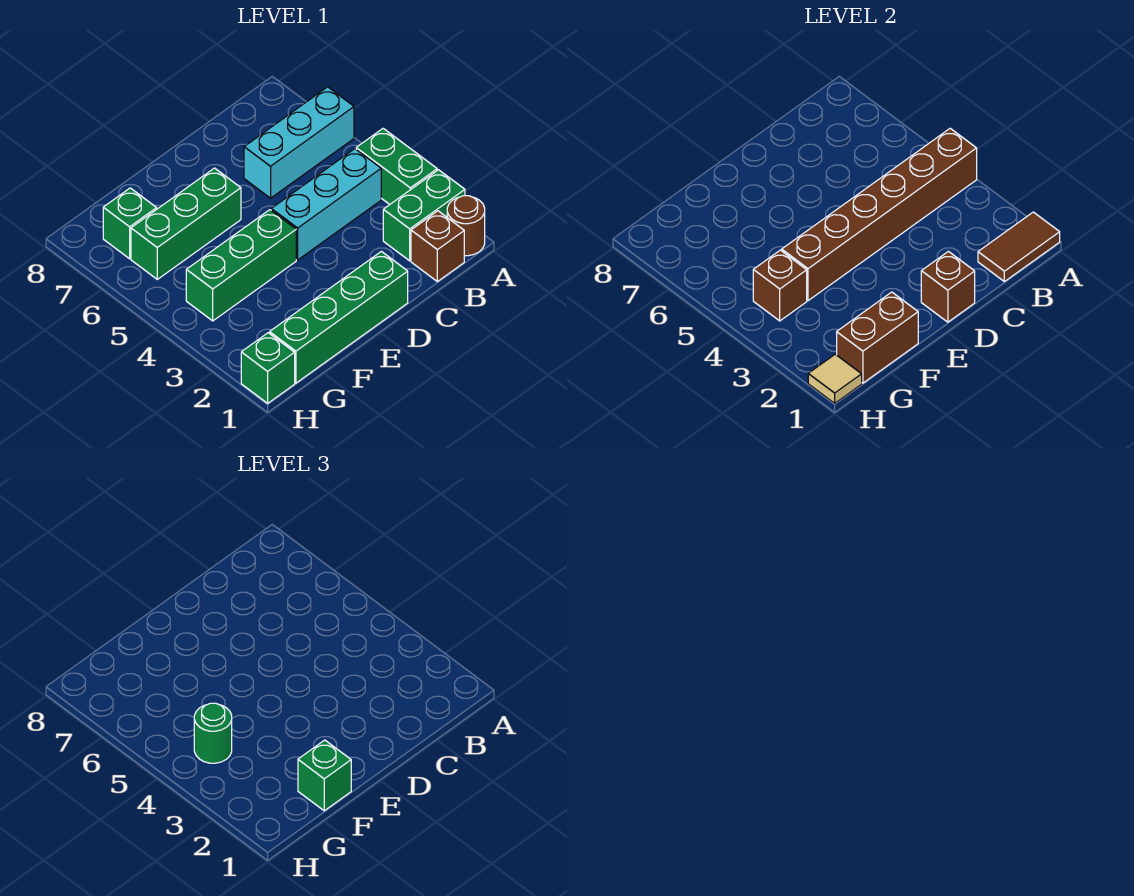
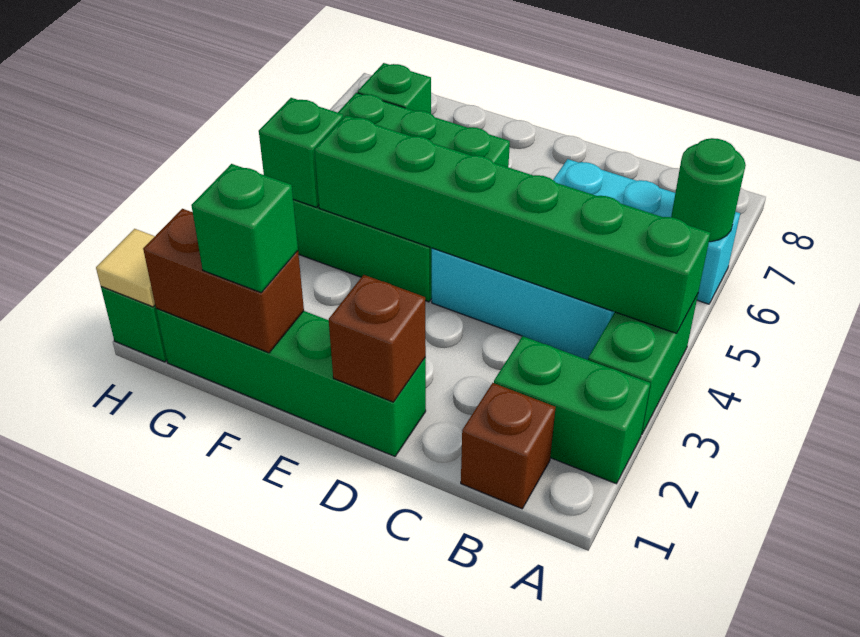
brown 1x1 round brick [447,196,485,256] -> none
brown 1x2 tile [978,212,1060,282] -> none
brown 1x6 brick [782,128,977,301] -> green 1x6 brick [315,115,711,333]
brown 1x1 brick [753,250,807,321] -> green 1x1 brick [259,98,343,207]
green 1x1 round brick [194,703,232,763] -> green 1x1 round brick moved to [671,138,746,242]

